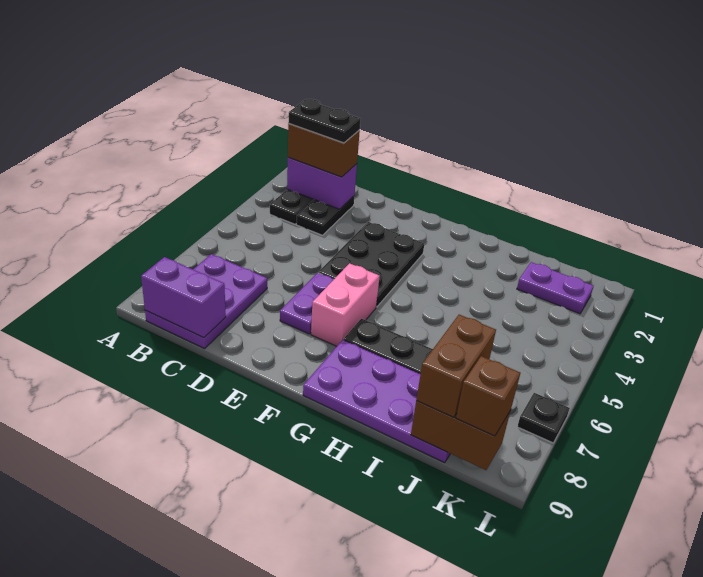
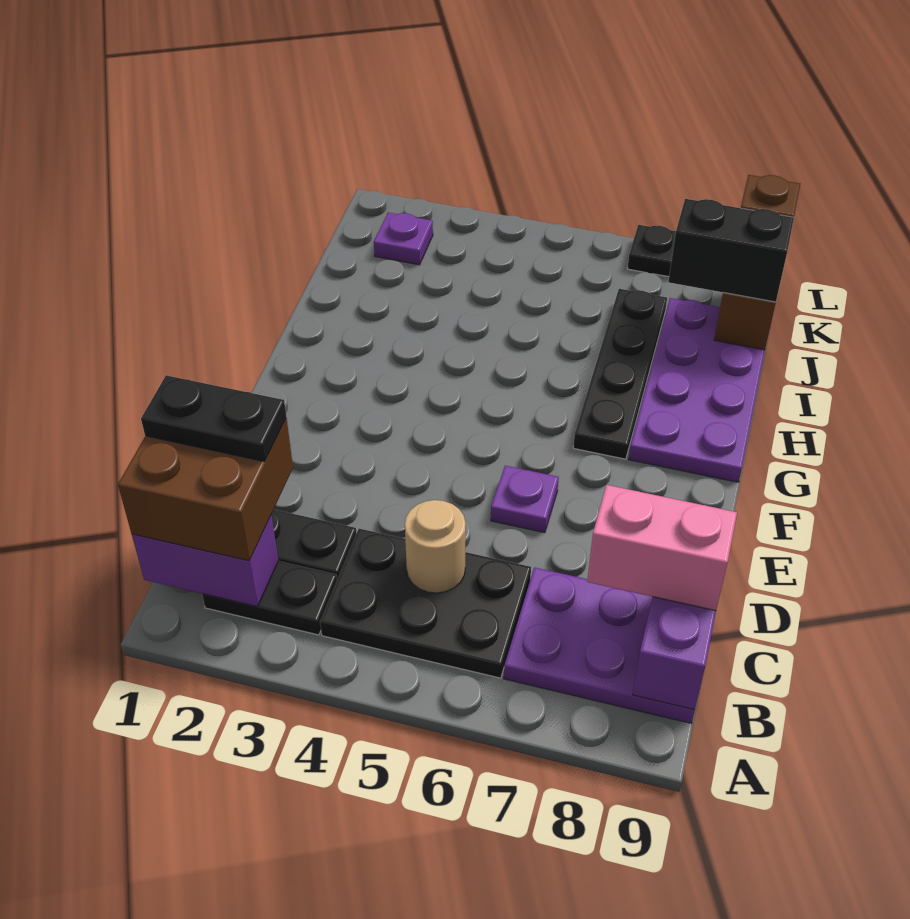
purple 1x2 brick [287,158,357,209] -> purple 1x2 brick turned to [132,515,278,606]
brown 1x2 brick [288,124,360,177] -> brown 2x2 brick [118,418,293,561]
black 1x2 plate [288,99,361,143] -> black 1x2 plate turned to [141,375,286,462]
none -> tan 1x1 round brick [405,500,466,593]
black 2x3 plate [318,222,424,307] -> black 2x3 plate moved to [320,529,531,678]
purple 1x2 plate [280,273,333,334] -> purple 1x1 plate [491,466,559,533]
pink 1x2 brick [311,263,380,346] -> pink 1x2 brick moved to [587,485,737,611]
purple 1x2 plate [517,262,593,314] -> purple 1x1 plate [374,213,433,265]
brown 1x2 brick [416,315,496,417] -> black 1x2 brick [668,199,794,302]

